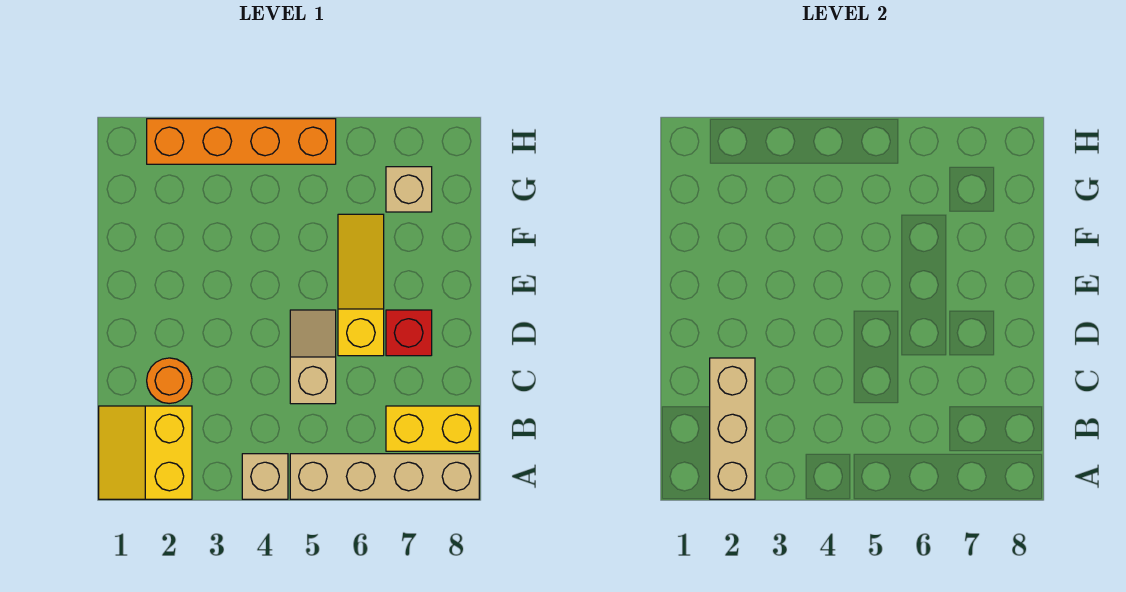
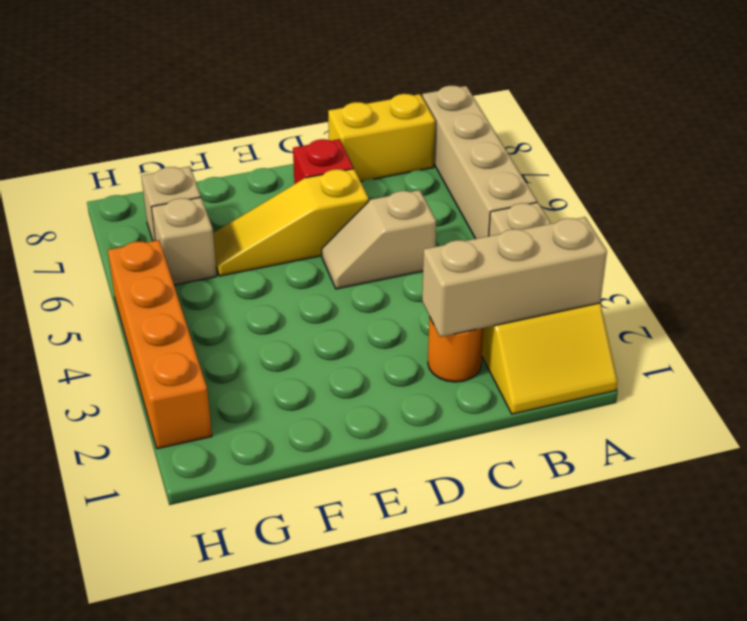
yellow 1x2 brick [386,406,479,451] -> yellow 1x2 brick turned to [328,94,435,182]
none -> tan 1x1 brick [151,197,217,285]

